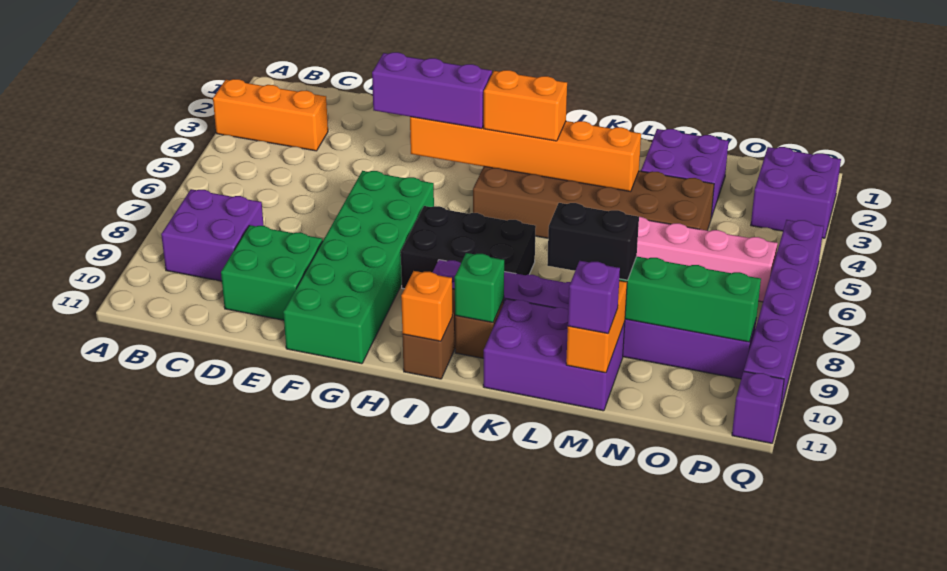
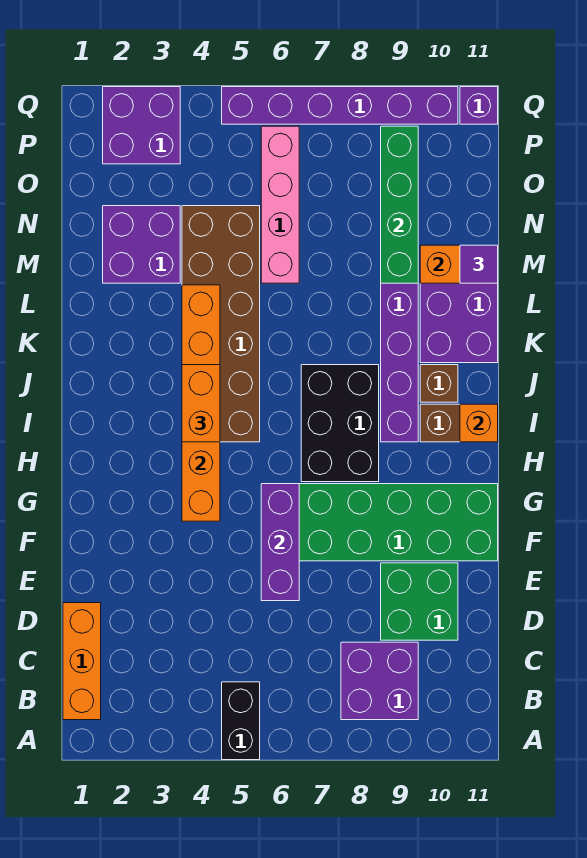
orange 1x3 brick [213,79,328,151] -> orange 1x3 brick moved to [63,603,101,720]
purple 1x3 brick [372,52,492,129] -> purple 1x3 brick moved to [261,484,299,601]
green 1x1 brick [455,253,504,322] -> none
black 1x2 brick [547,203,639,280] -> black 1x2 brick moved to [222,682,260,760]
purple 1x1 brick [568,261,620,333] -> purple 1x1 tile [460,245,498,283]

